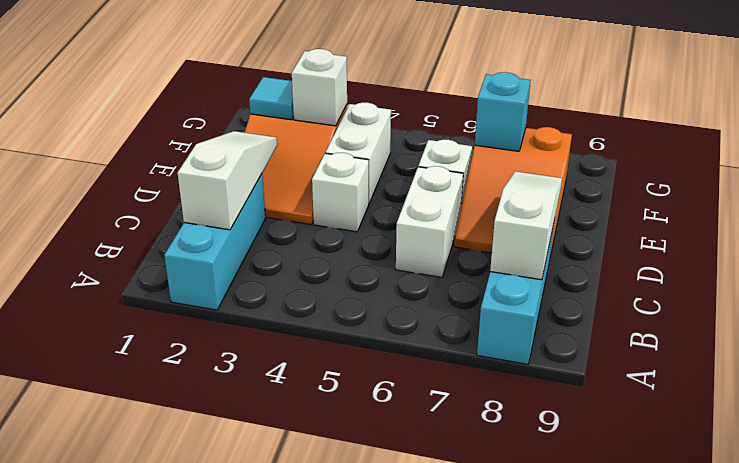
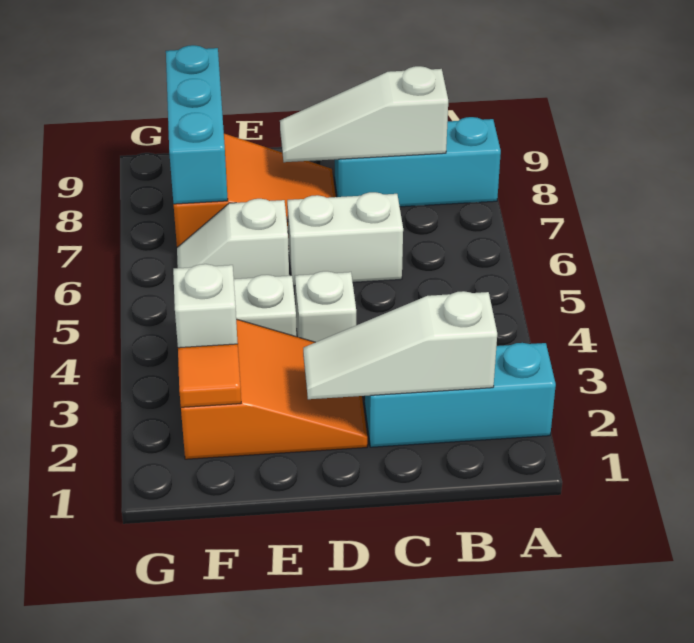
cyan 1x1 tile [249,77,294,120] -> orange 1x1 tile [178,344,241,407]
cyan 1x1 brick [475,72,530,151] -> cyan 1x3 brick [166,45,228,204]

